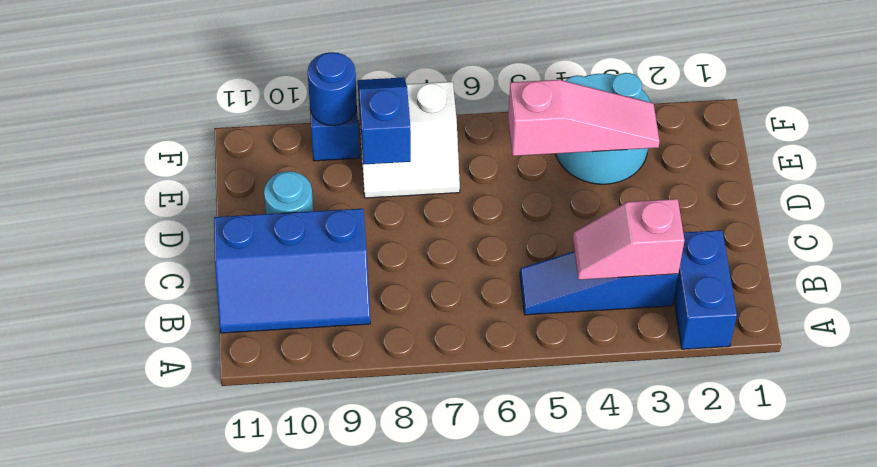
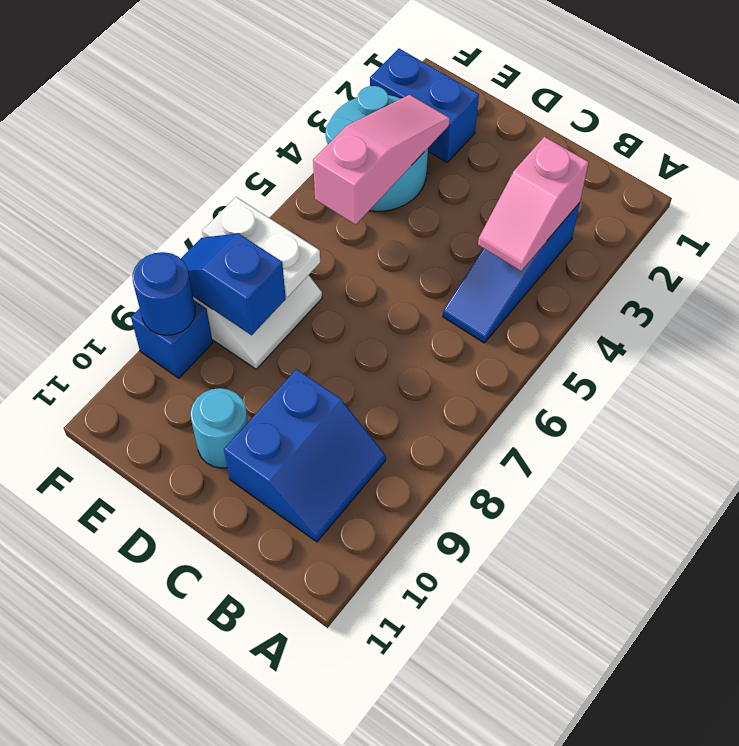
blue 1x2 brick [674,230,737,349] -> blue 1x2 brick moved to [370,49,479,163]
blue 2x3 slope [214,209,370,333] -> blue 2x2 slope [224,369,386,542]
none -> white 1x2 plate [202,197,320,297]

